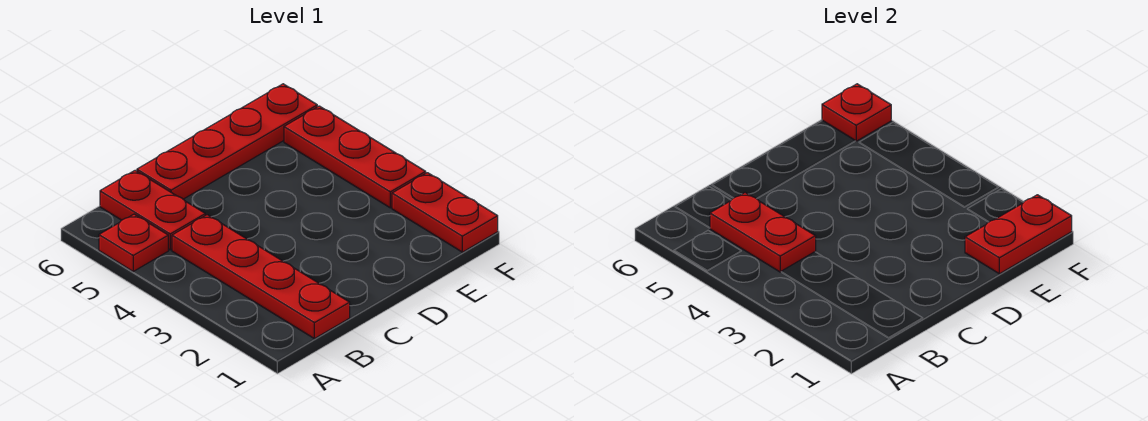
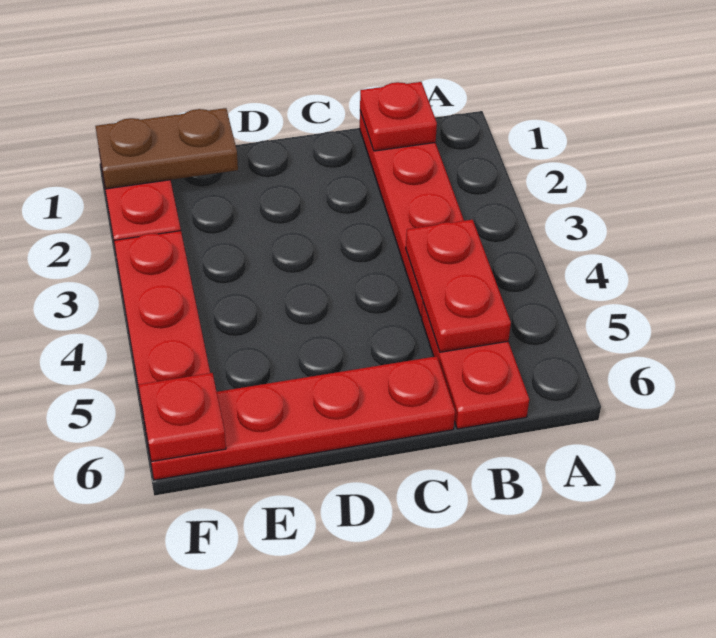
red 1x1 plate [99,214,168,271] -> red 1x1 plate moved to [360,82,437,151]
red 1x2 plate [965,195,1072,274] -> brown 1x2 plate [95,108,238,189]

